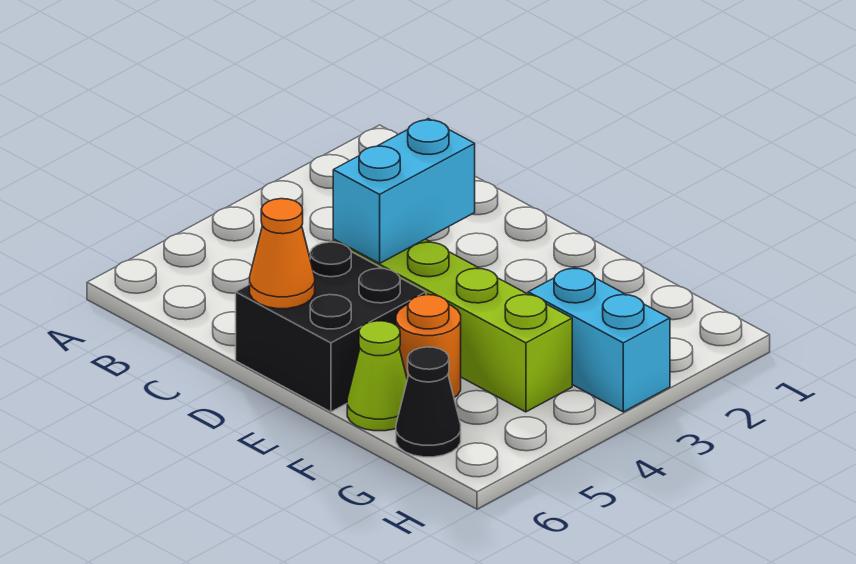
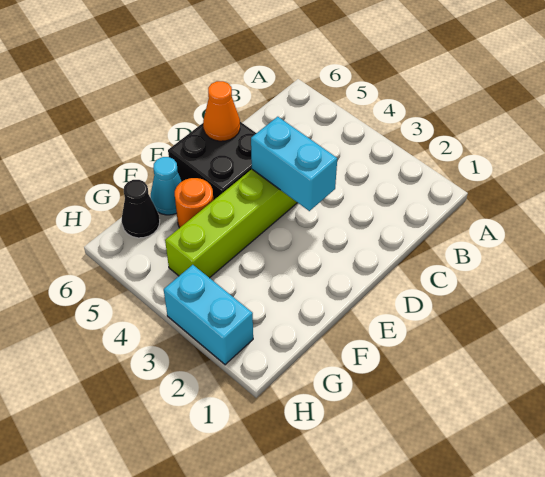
lime 1x1 cone [347,321,407,431] -> cyan 1x1 cone [151,157,182,215]
cyan 1x2 brick [528,267,670,412] -> cyan 1x2 brick turned to [164,265,253,365]

